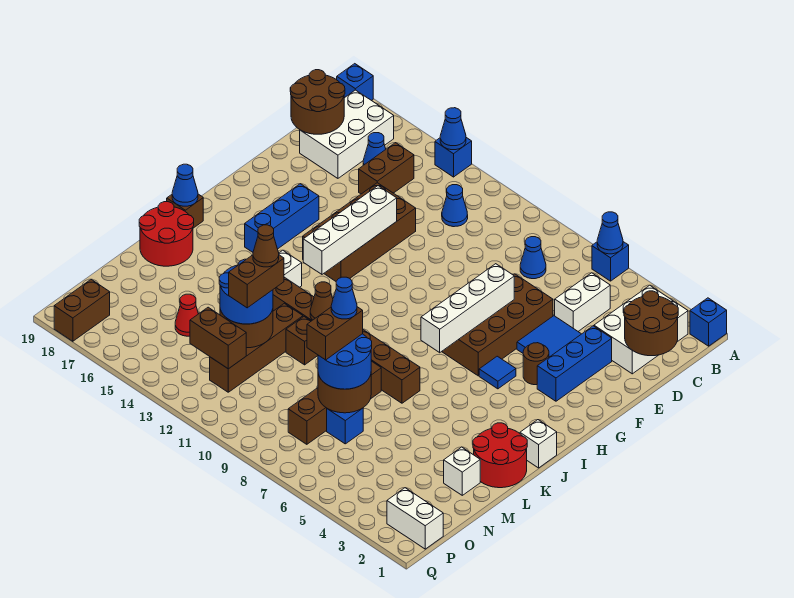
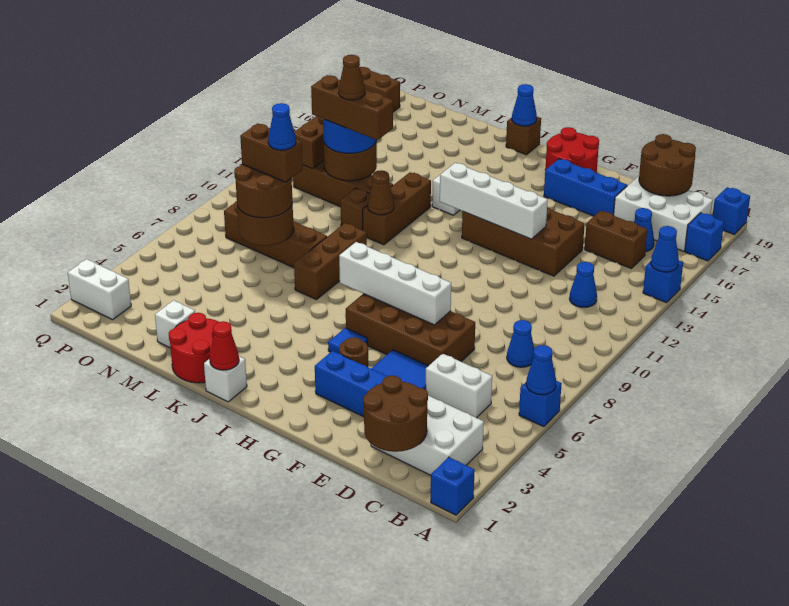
blue 1x3 brick [245,184,319,252] -> blue 1x3 brick moved to [544,159,627,216]
red 2x2 round brick [139,202,194,266] -> red 2x2 round brick moved to [545,127,599,173]
blue 2x2 round brick [318,334,372,389] -> brown 2x2 round brick [234,164,292,218]
brown 1x2 brick [229,255,284,308] -> brown 1x3 brick [311,75,393,140]
blue 1x1 brick [327,408,363,444] -> blue 1x1 brick moved to [685,213,724,261]
red 1x1 cone [175,294,198,336] -> red 1x1 cone moved to [210,321,239,370]
white 1x2 brick [387,488,443,549] -> white 1x2 brick turned to [68,259,131,320]

